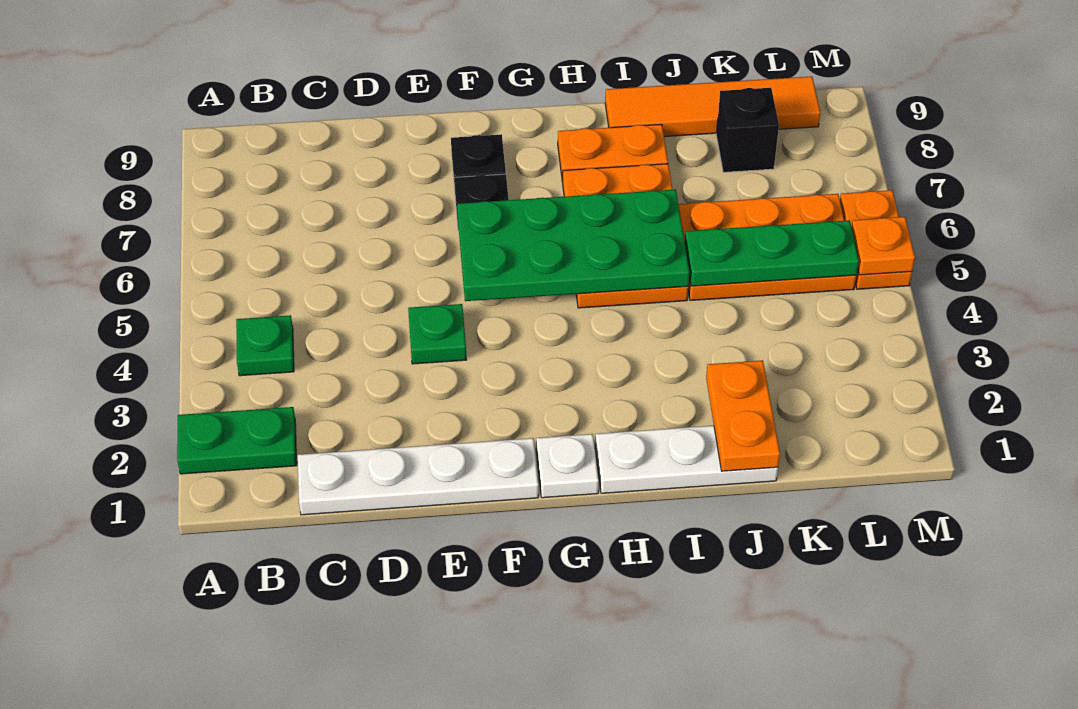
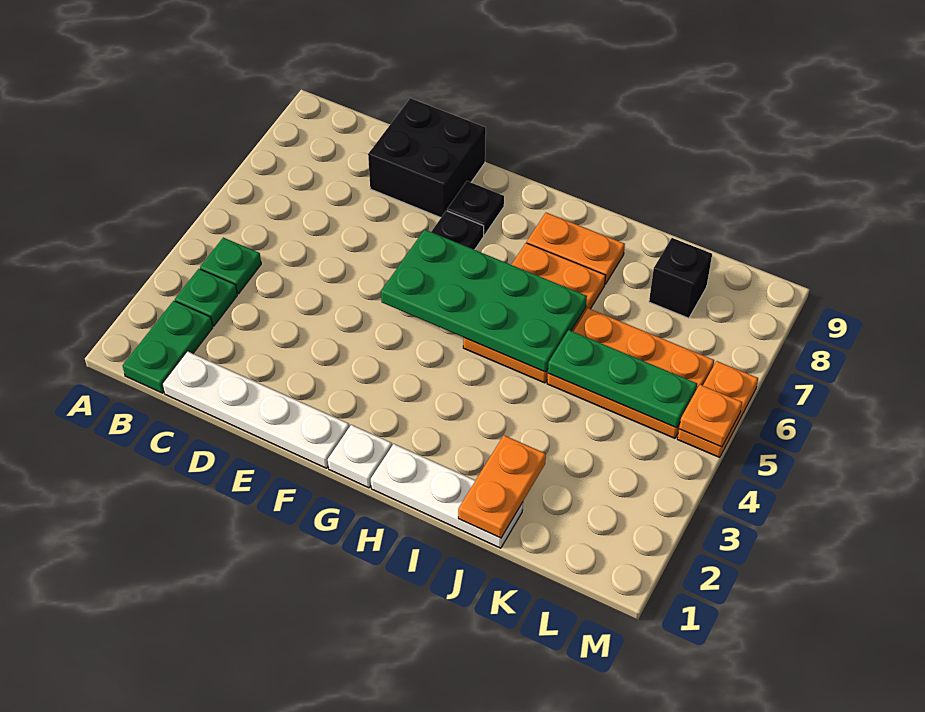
green 1x2 plate [177,407,297,474] -> green 1x2 plate turned to [123,301,213,393]
none -> black 2x2 brick [368,98,486,218]
green 1x1 plate [408,304,467,364] -> green 1x1 plate moved to [175,269,237,326]
orange 1x4 tile [605,76,820,137] -> none

